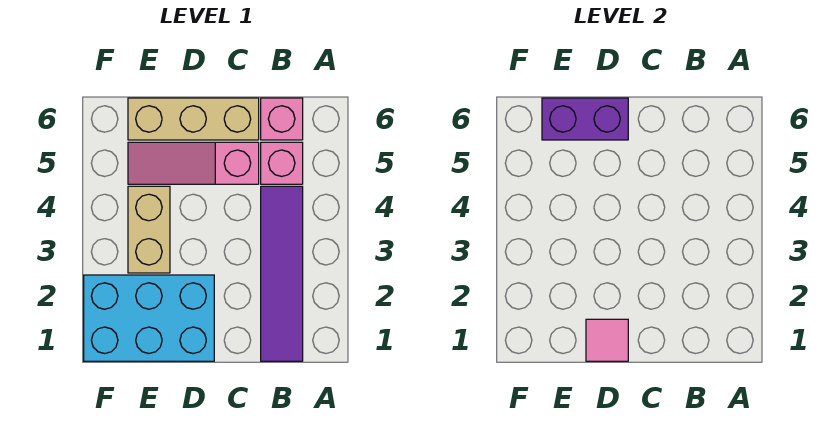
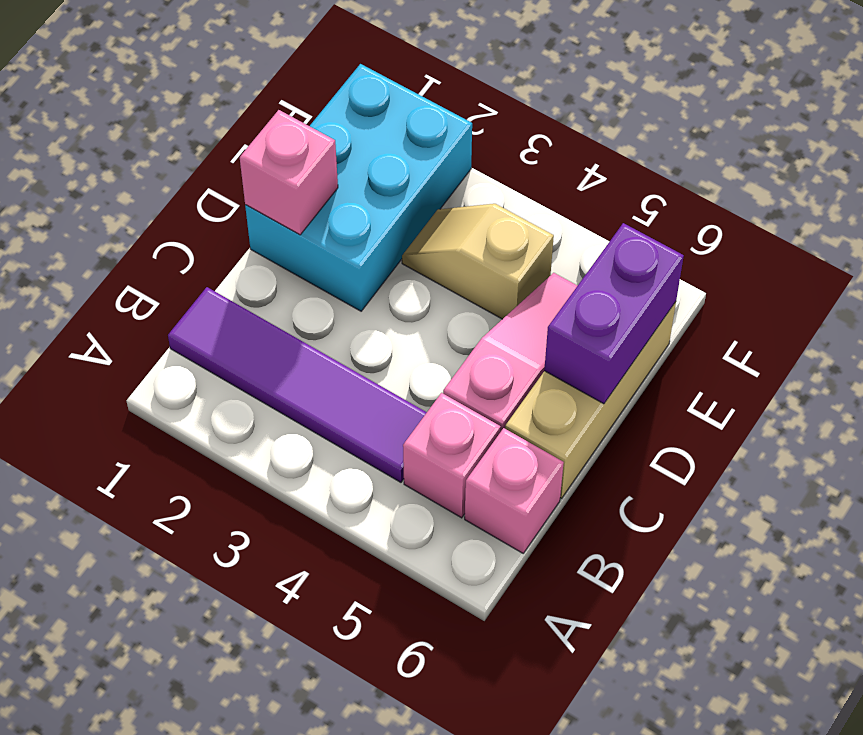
pink 1x1 tile [586,319,628,361] -> pink 1x1 brick [240,110,338,235]
tan 1x2 brick [128,186,170,273] -> tan 1x2 slope [402,204,554,319]

